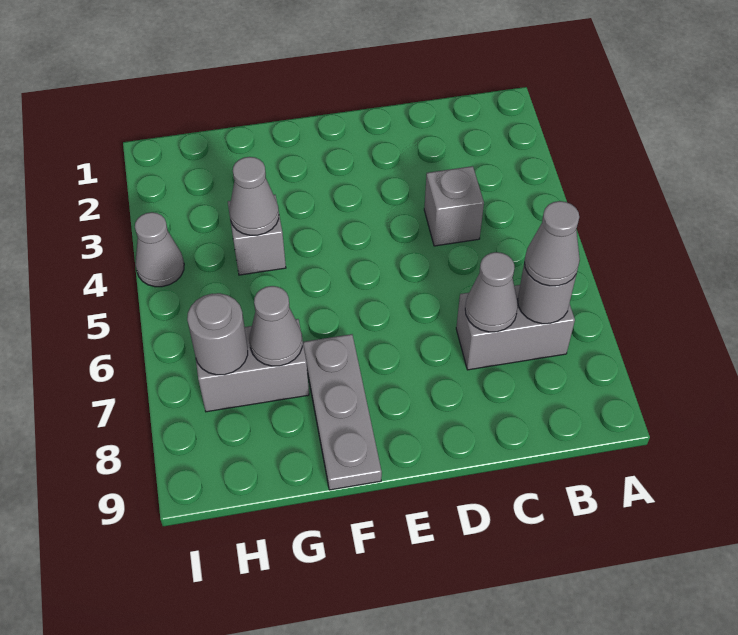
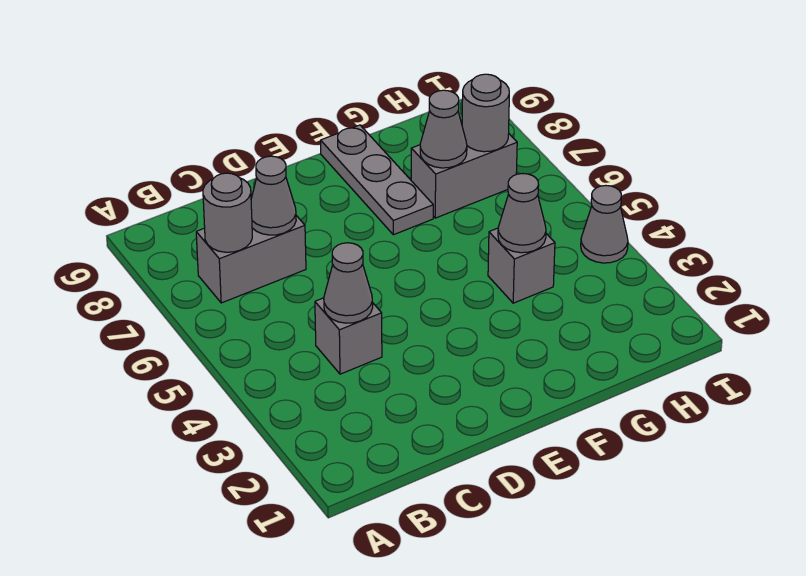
grey 1x1 cone [524,201,580,286] -> grey 1x1 cone moved to [324,243,373,323]

